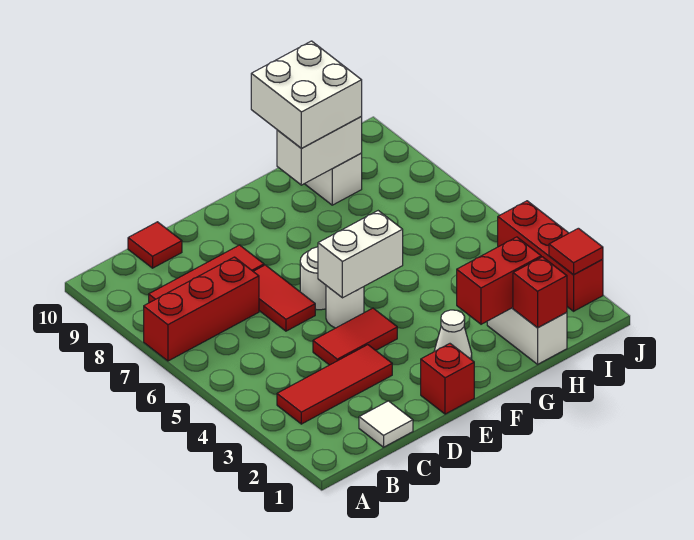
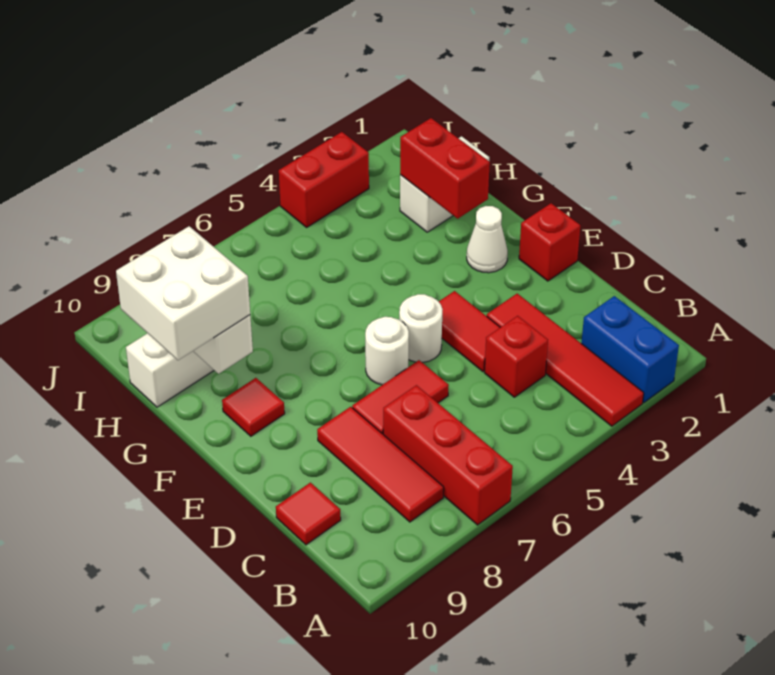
none -> blue 1x2 brick [581,296,679,403]
red 1x3 tile [277,345,392,424] -> red 1x4 tile [487,294,644,426]
white 1x1 tile [359,401,413,447] -> none
white 1x2 brick [318,211,403,298] -> none
red 1x1 brick [513,257,567,328] -> red 1x1 brick moved to [484,316,548,397]
red 1x3 brick [498,201,603,311] -> red 1x2 brick [279,132,369,227]
red 1x1 tile [549,228,603,275] -> red 1x1 tile moved to [222,378,285,436]

